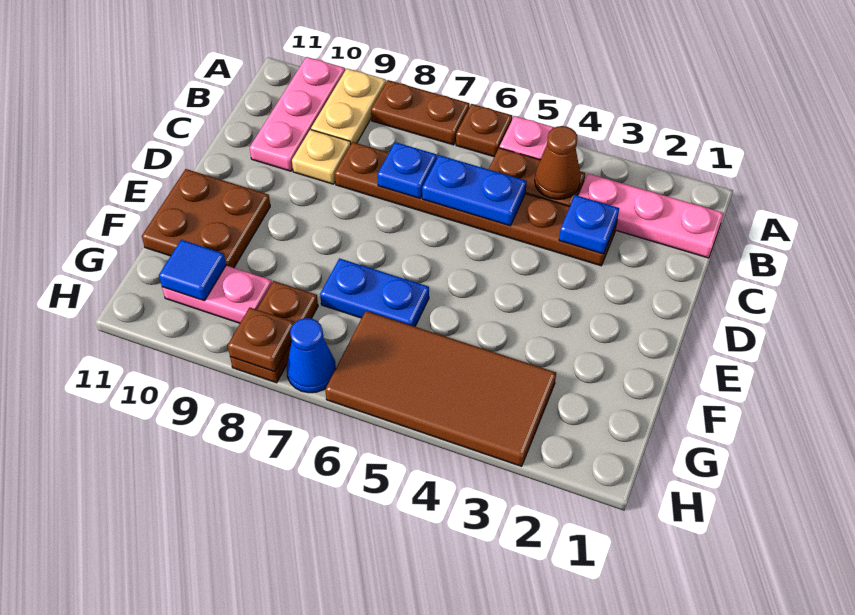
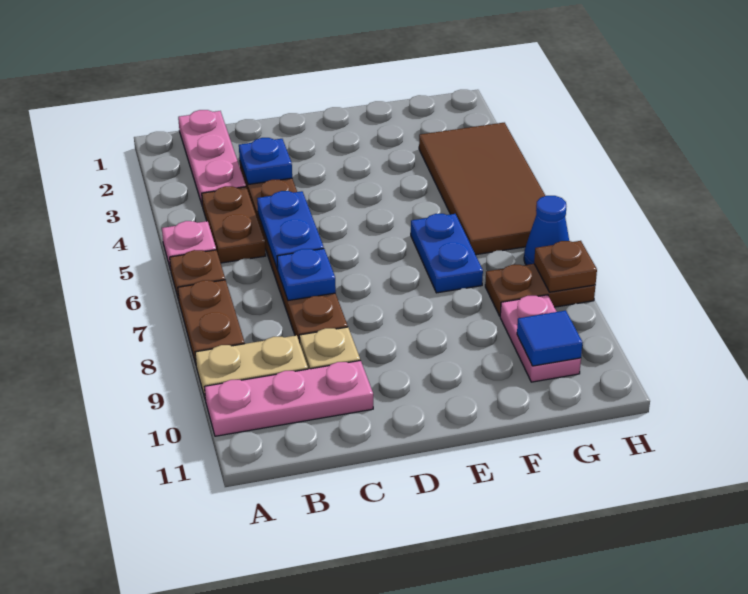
brown 1x1 cone [535,126,581,199] -> none
brown 2x2 plate [142,169,270,268] -> none

